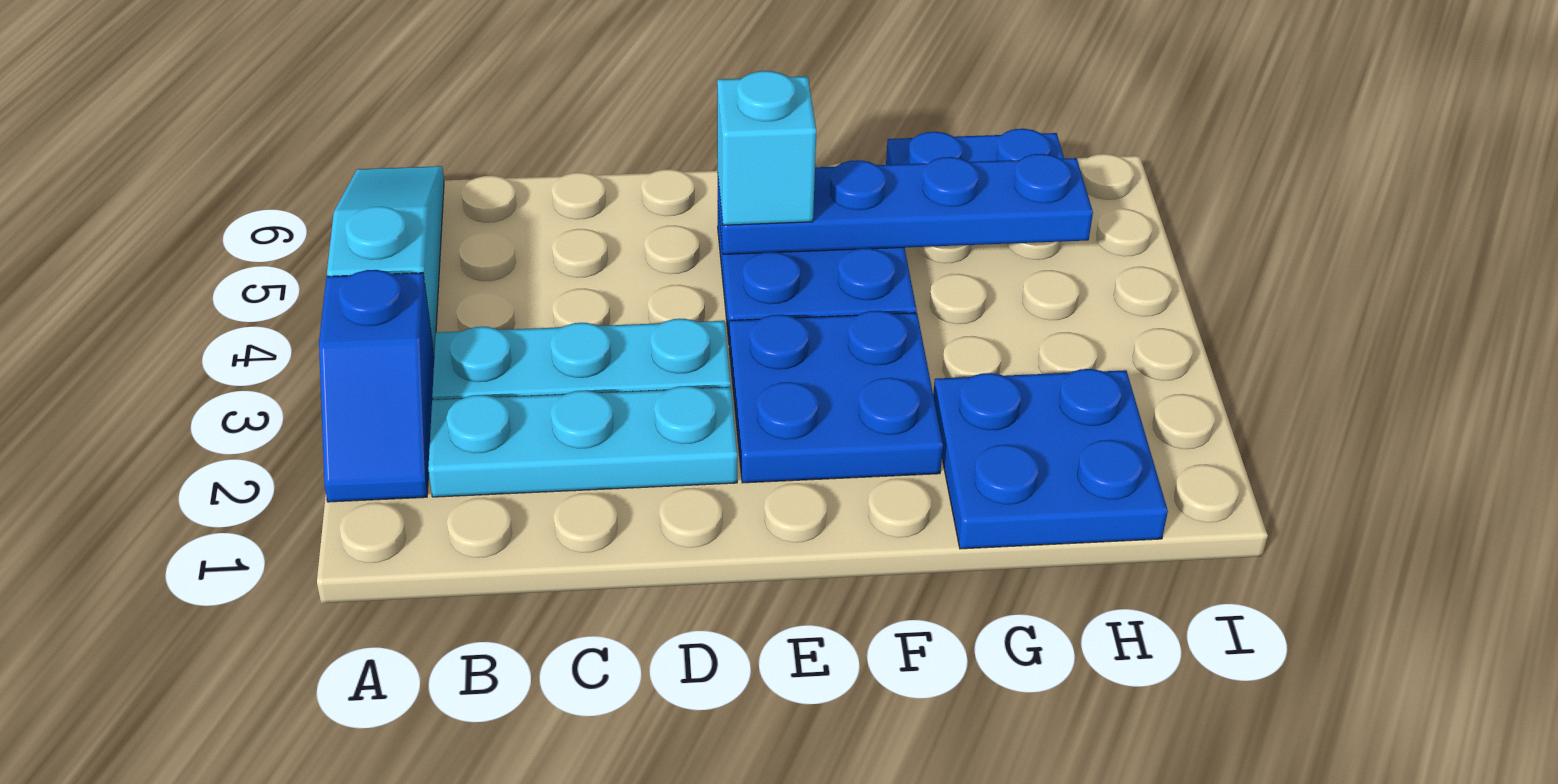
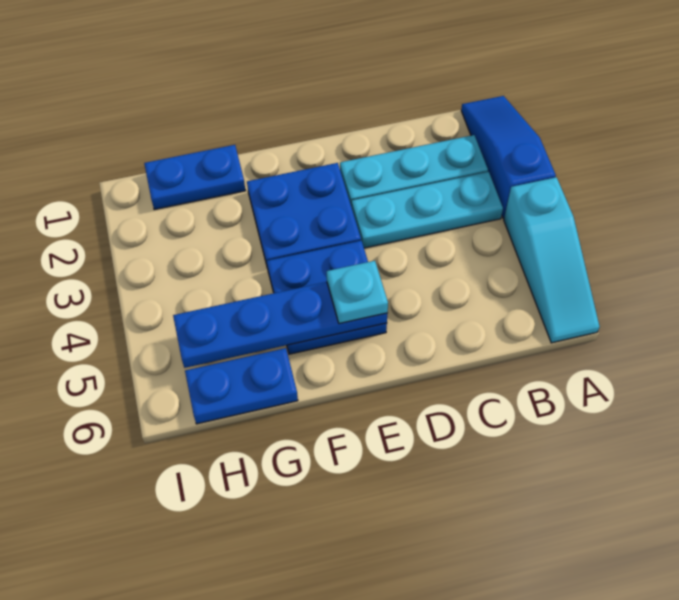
blue 1x2 slope [319,270,434,502] -> blue 1x3 slope [461,96,556,218]
cyan 1x1 brick [717,71,816,225] -> cyan 1x1 plate [327,261,388,324]
blue 2x2 plate [933,369,1168,549] -> blue 1x2 plate [144,145,246,210]

